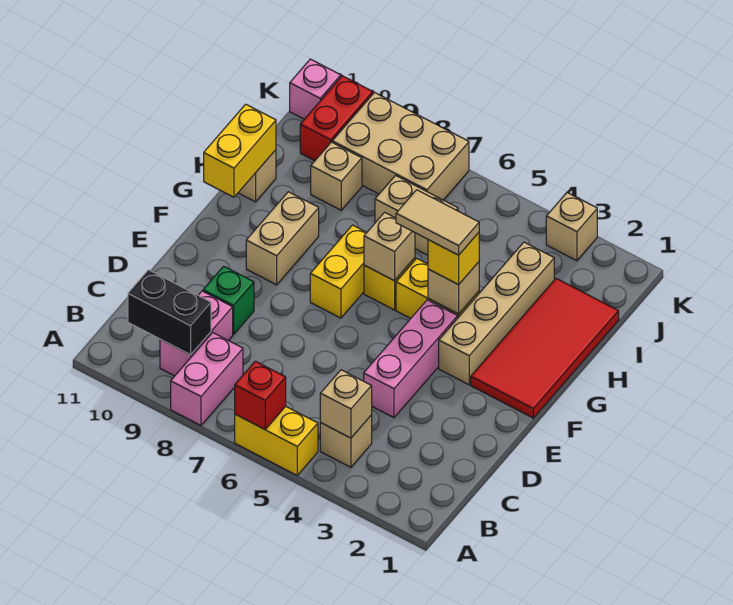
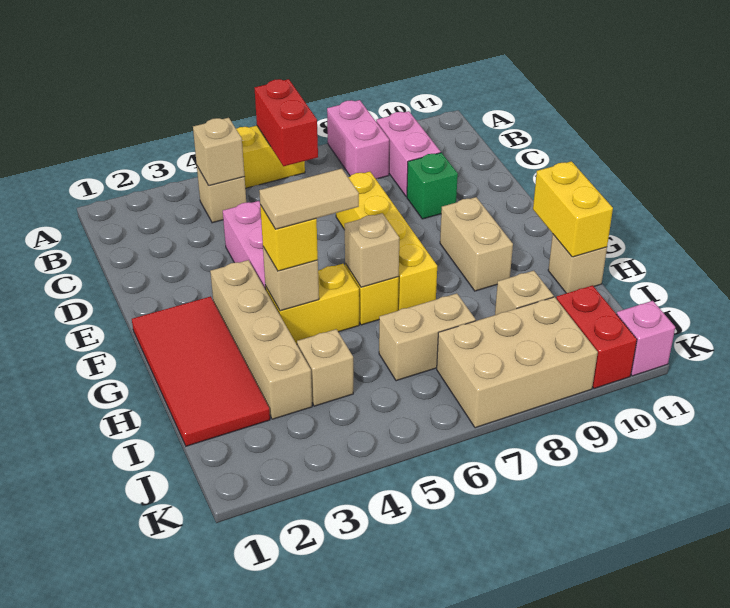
red 1x1 brick [235,361,286,429] -> red 1x2 brick [255,79,318,166]
black 1x2 brick [128,270,211,355] -> none
yellow 1x2 brick [310,225,367,318] -> yellow 1x4 brick [336,172,437,311]
tan 1x1 brick [546,193,597,261] -> tan 1x1 brick moved to [297,329,353,406]

